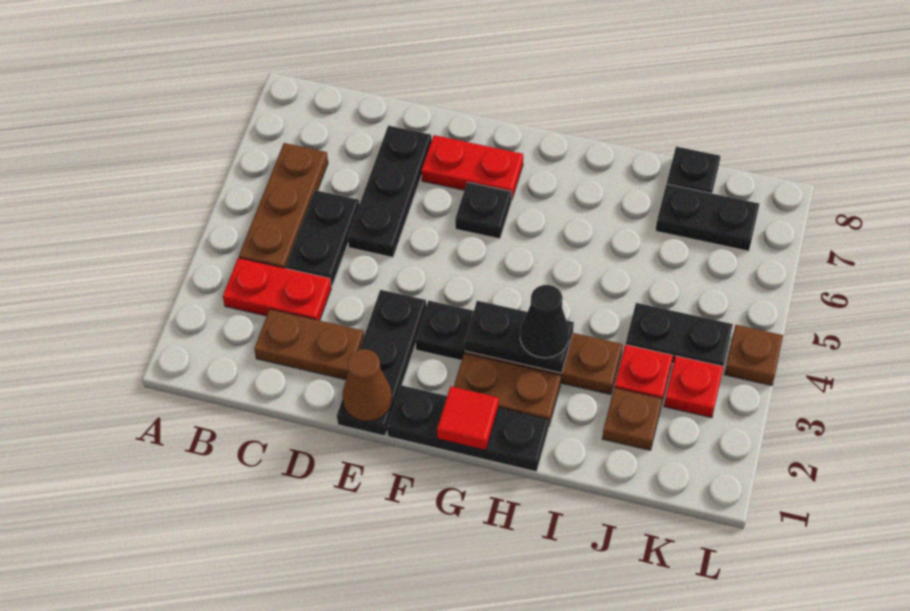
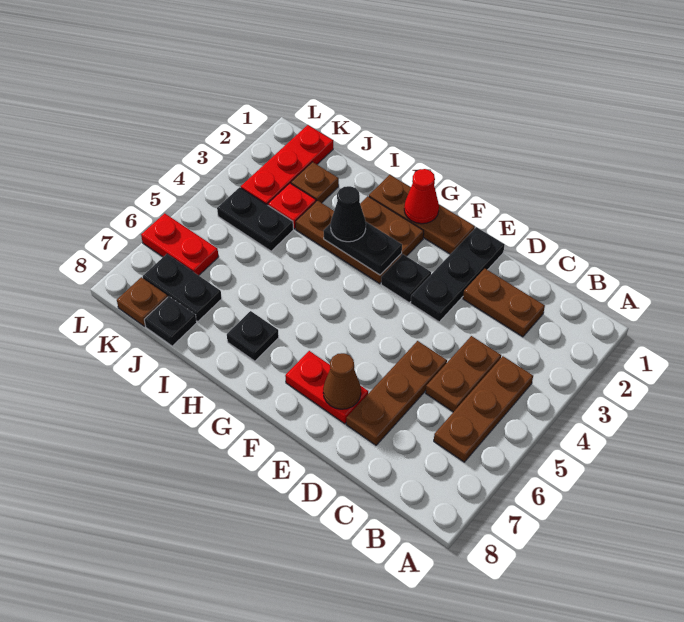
red 1x2 plate [223,258,331,320] -> red 1x2 plate moved to [141,213,219,275]
black 1x2 plate [286,190,359,287] -> brown 1x2 plate [426,336,501,412]
black 1x3 plate [348,126,432,257] -> brown 1x3 plate [346,341,447,445]
brown 1x1 cone [342,349,392,421] -> brown 1x1 cone moved to [323,353,361,409]
black 1x3 plate [387,385,549,472] -> brown 1x3 plate [369,175,475,254]
black 1x1 plate [455,182,512,239] -> black 1x1 plate moved to [227,311,279,361]
red 1x1 tile [437,387,499,450] -> red 1x1 cone [404,169,439,224]
red 1x1 plate [664,356,723,418] -> red 1x3 plate [241,125,333,205]
brown 1x1 plate [724,325,783,386] -> brown 1x1 plate moved to [117,277,168,326]

